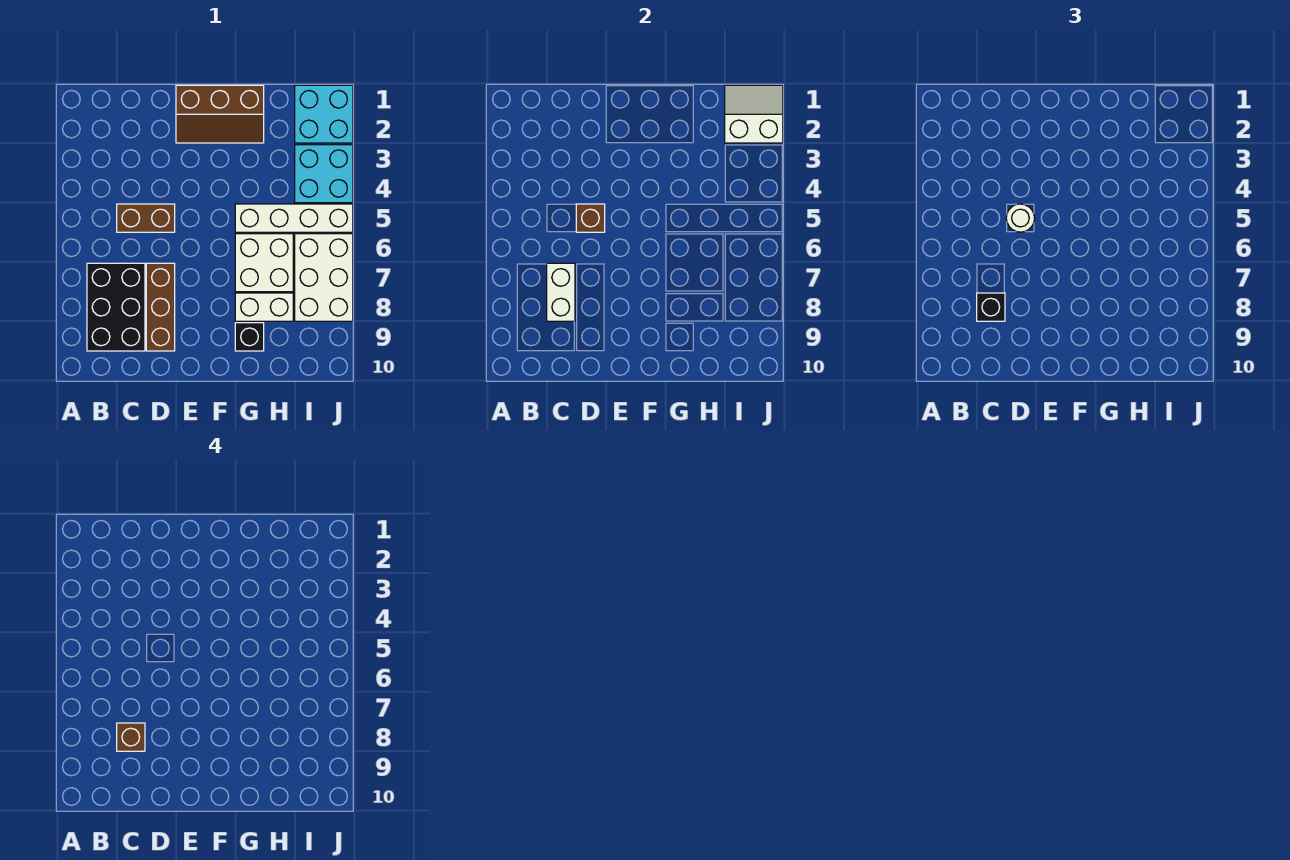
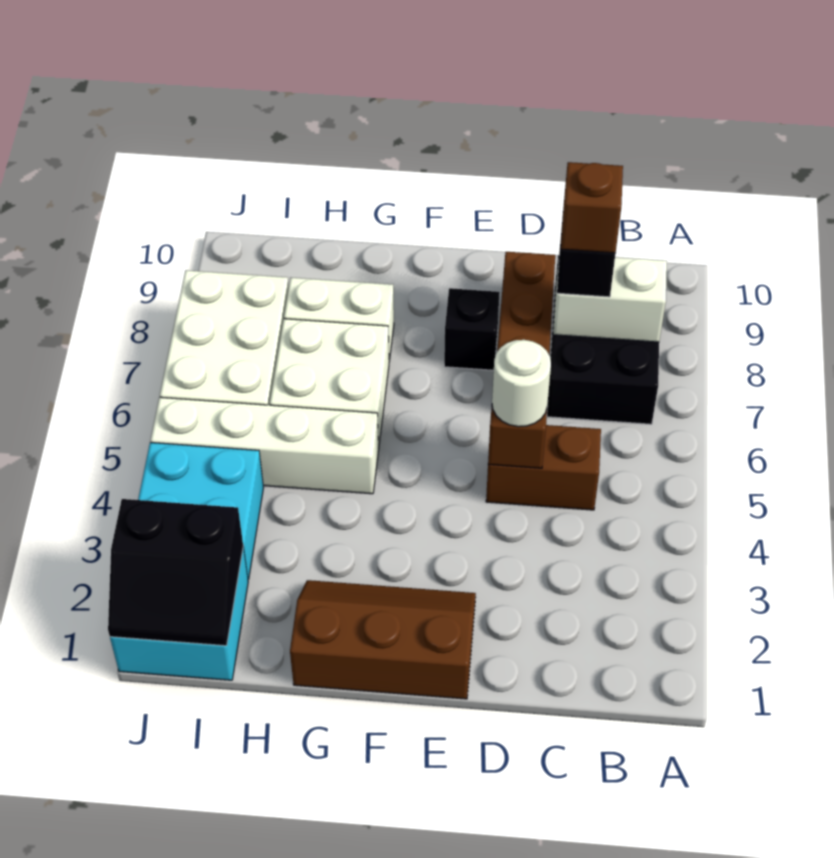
white 1x2 brick [547,263,575,321] -> white 1x2 brick turned to [553,257,667,342]
black 1x1 brick [235,323,264,351] -> black 1x1 brick moved to [444,288,500,370]
white 2x2 slope [725,85,783,143] -> black 2x2 slope [108,499,243,646]

